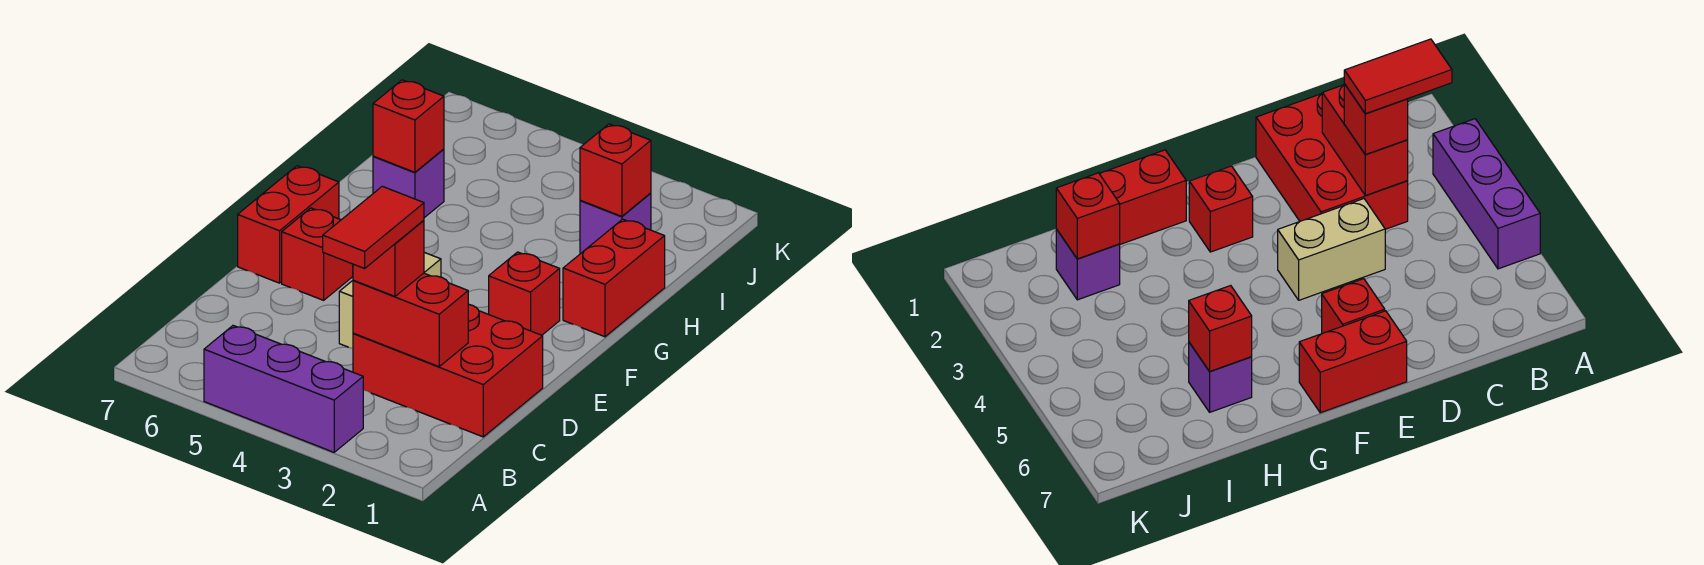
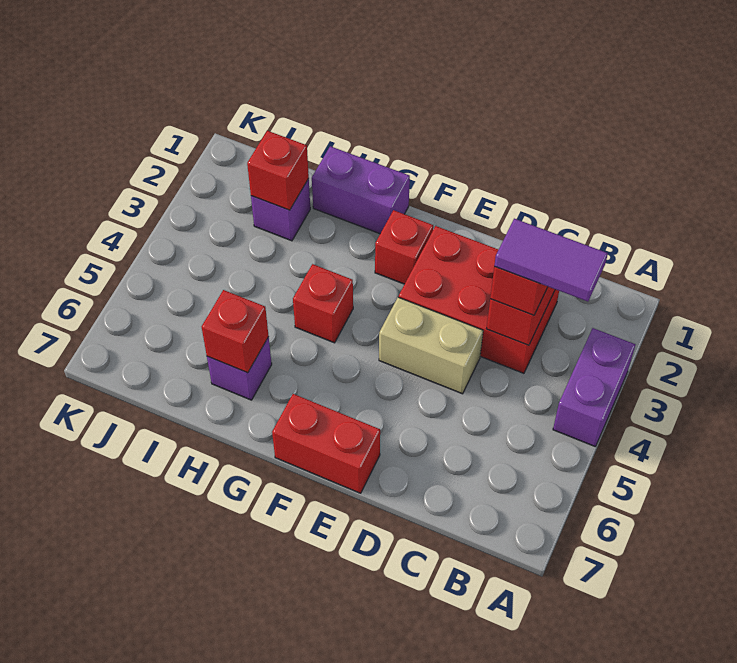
purple 1x3 brick [204,326,363,452] -> purple 1x2 brick [553,328,635,447]
red 1x2 tile [323,186,424,269] -> purple 1x2 tile [494,219,608,302]
red 2x3 brick [353,304,543,437] -> red 2x3 brick turned to [399,226,559,373]
red 1x1 brick [282,208,353,300] -> red 1x1 brick moved to [293,264,353,343]
red 1x2 brick [563,219,665,337] -> purple 1x2 brick [312,146,410,234]

